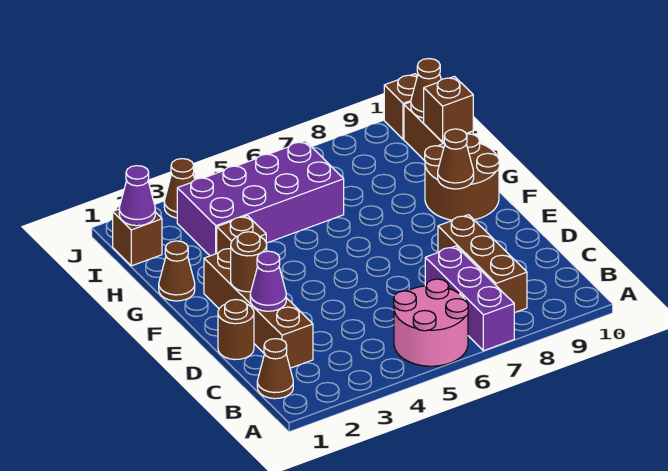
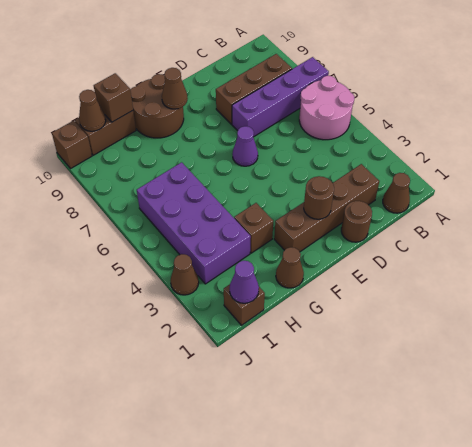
purple 1x3 brick [425,246,514,351] -> purple 1x4 brick [232,57,329,137]
purple 1x1 cone [250,251,286,311] -> purple 1x1 cone moved to [232,126,258,166]

